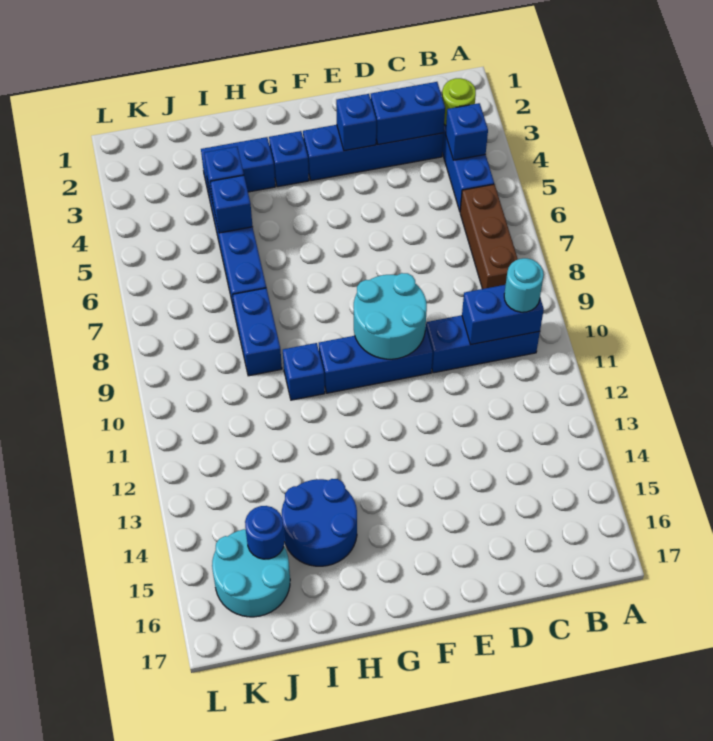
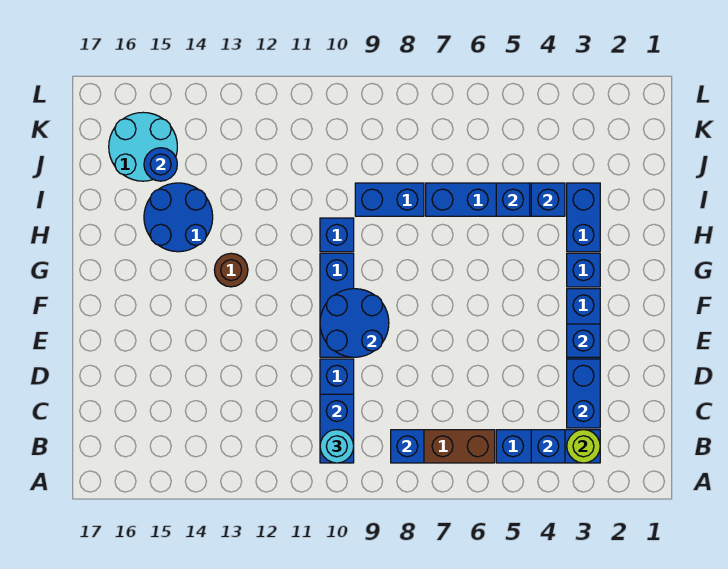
none -> blue 1x1 brick [391,430,424,463]
cyan 2x2 round brick [354,273,427,359] -> blue 2x2 round brick [320,289,389,357]
none -> brown 1x1 round brick [214,253,248,287]

